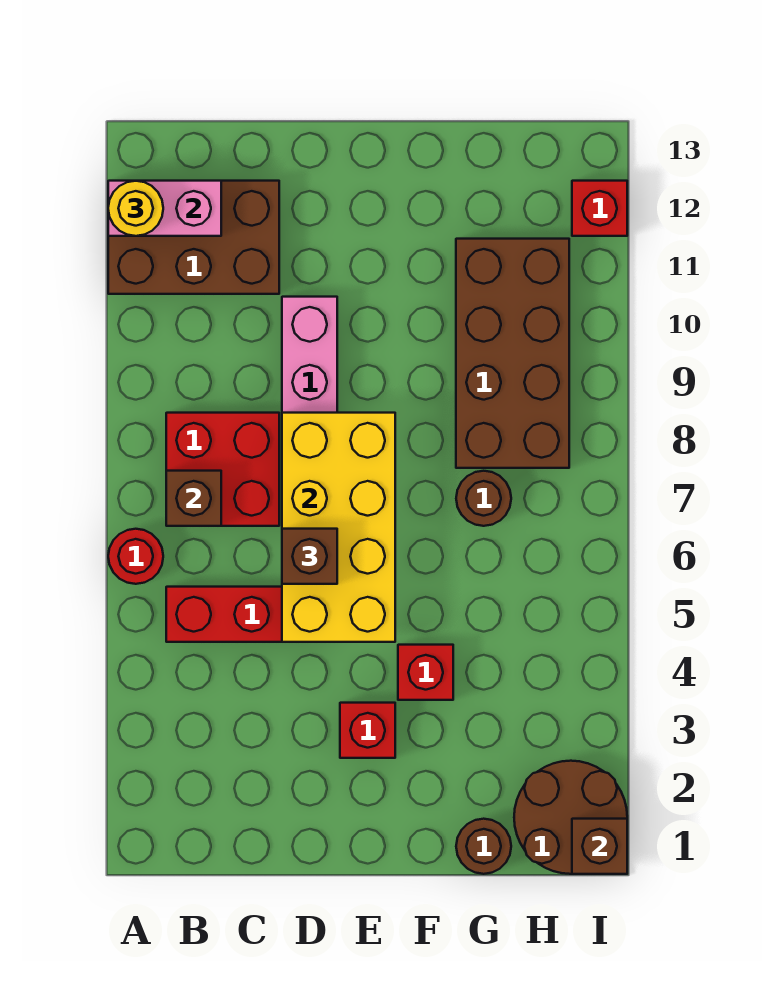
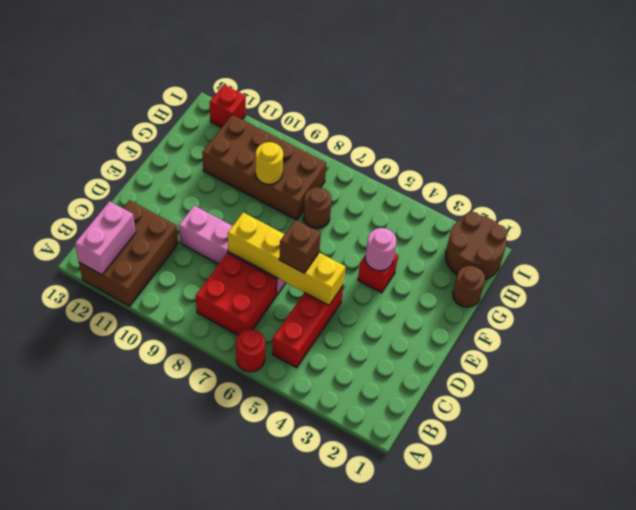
yellow 1x1 round brick [108,181,163,236] -> yellow 1x1 round brick moved to [256,142,283,184]
brown 1x1 brick [166,471,221,526] -> none
yellow 2x4 brick [282,413,395,642] -> yellow 1x4 brick [228,212,345,305]
red 1x1 brick [340,703,395,758] -> none
none -> pink 1x1 round brick [365,228,396,271]
brown 1x1 brick [572,819,627,874] -> none

